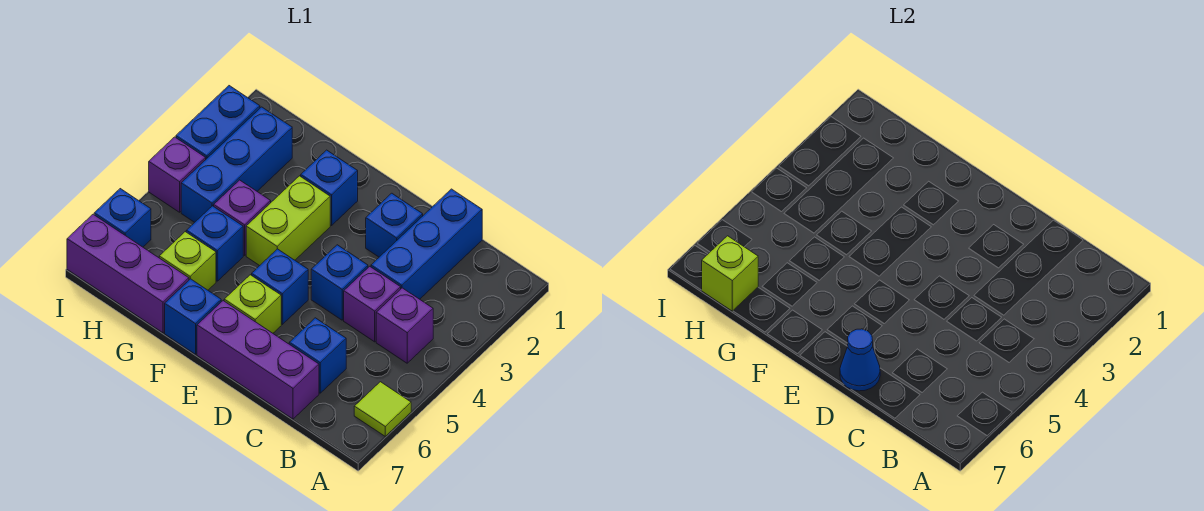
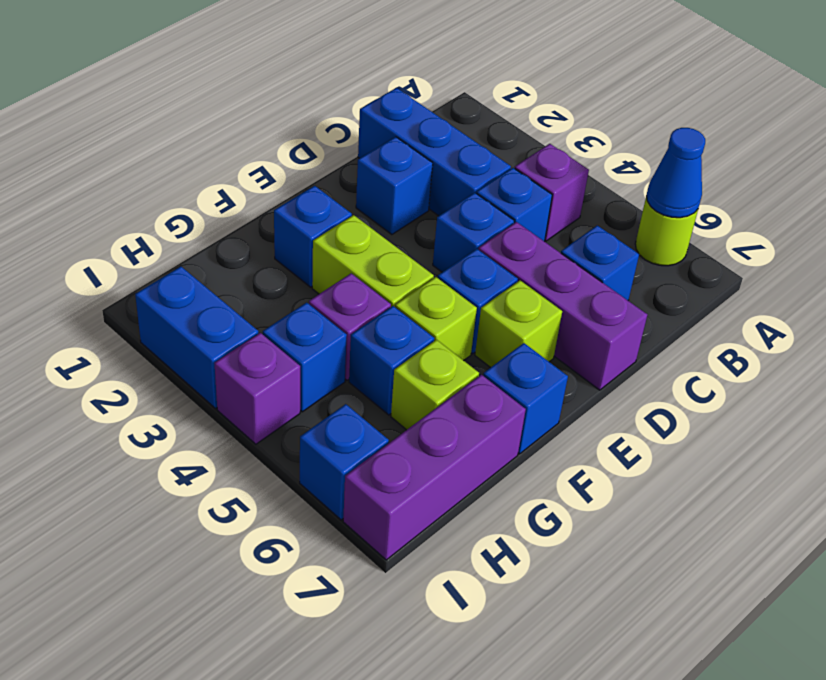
lime 1x1 tile [354,382,411,436] -> lime 1x1 round brick [635,196,698,266]
purple 1x1 brick [344,266,401,342] -> blue 1x1 brick [476,168,552,242]
purple 1x3 brick [197,301,319,419] -> purple 1x3 brick turned to [479,222,647,390]
blue 1x1 cone [840,329,880,391] -> blue 1x1 cone moved to [646,128,705,218]
blue 1x3 brick [181,107,292,222] -> blue 1x1 brick [263,302,347,412]
lime 1x1 brick [702,236,758,311] -> lime 1x1 brick moved to [395,277,477,361]

